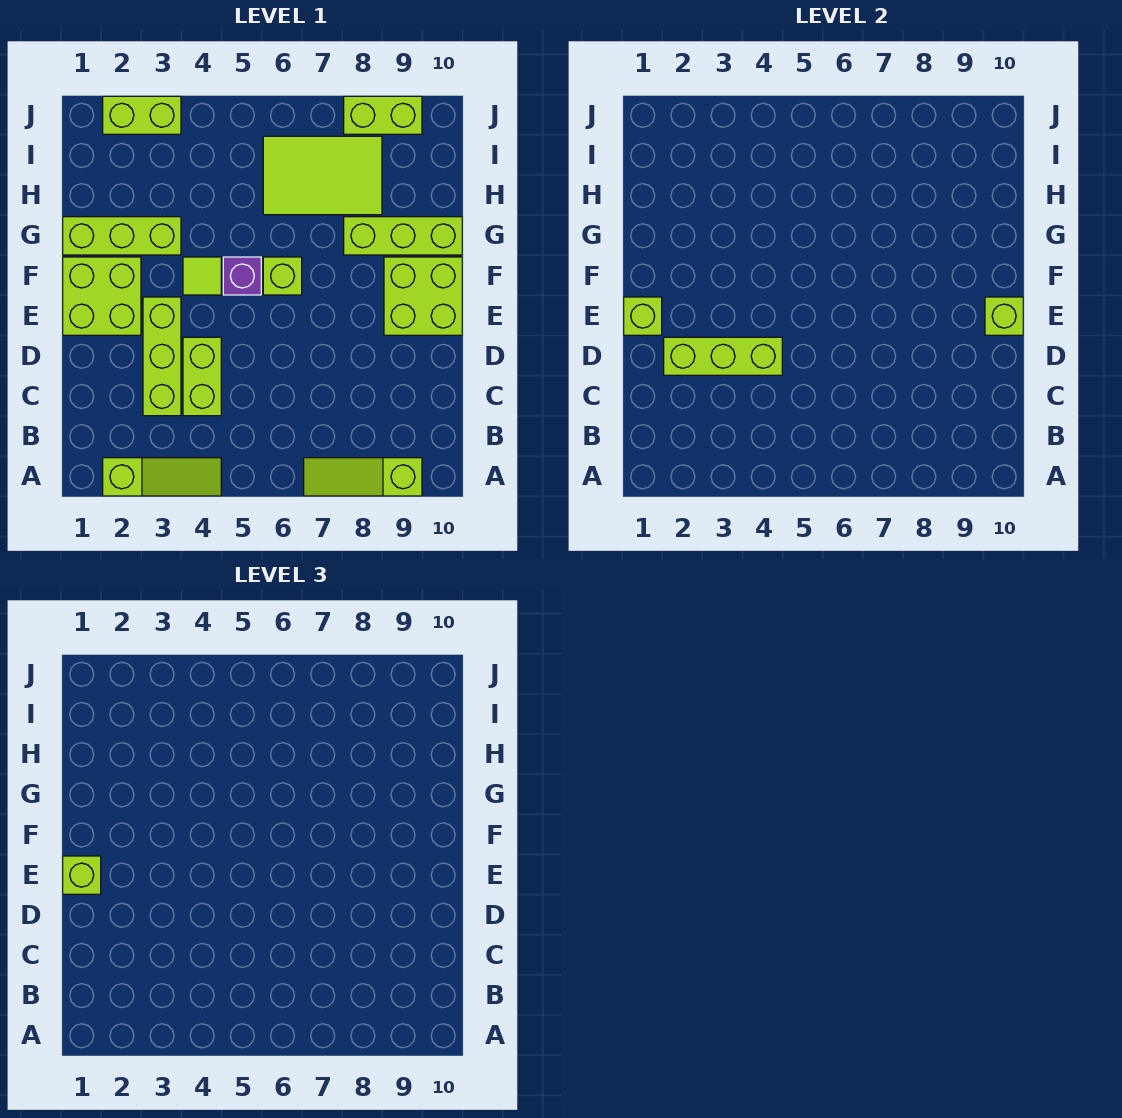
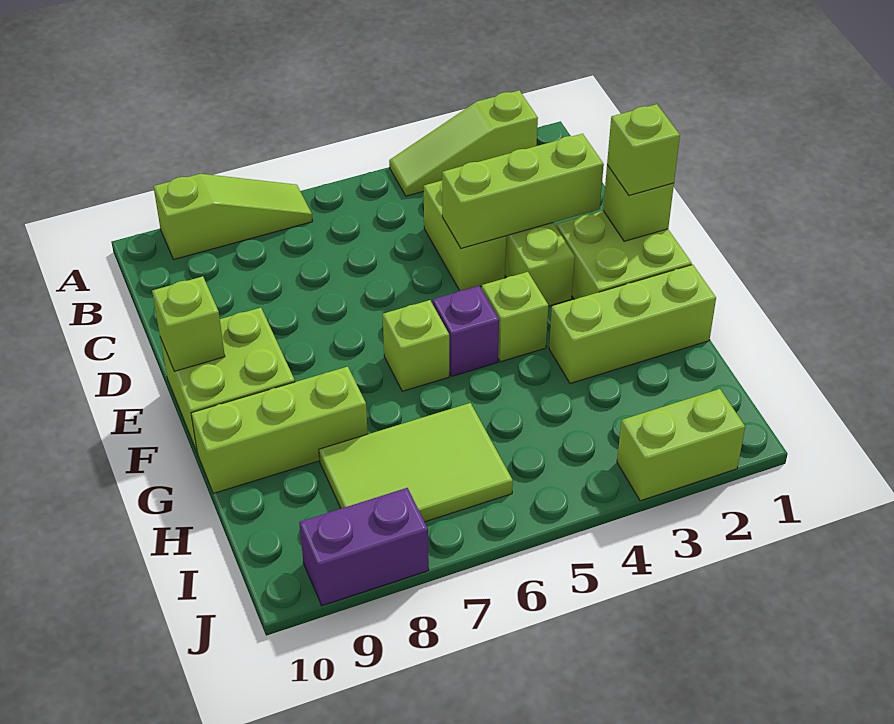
lime 1x1 tile [183,257,221,295] -> lime 1x1 brick [482,272,548,362]
lime 1x2 brick [344,96,422,134] -> purple 1x2 brick [299,488,429,606]

